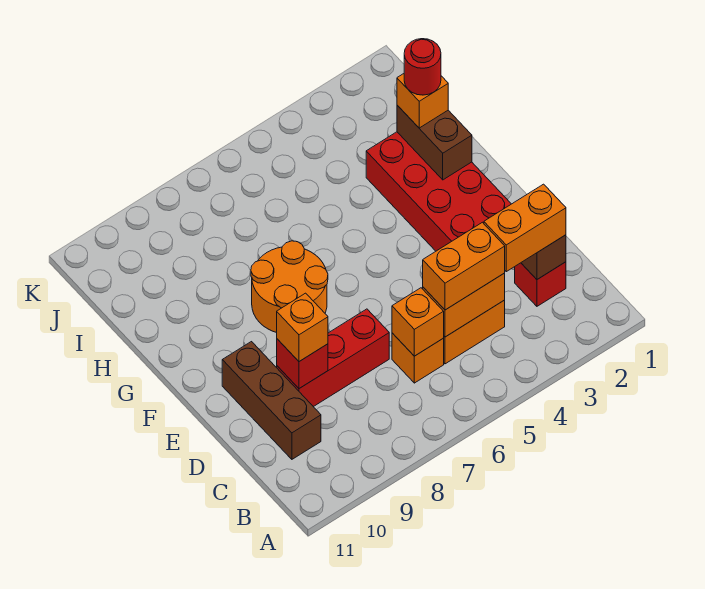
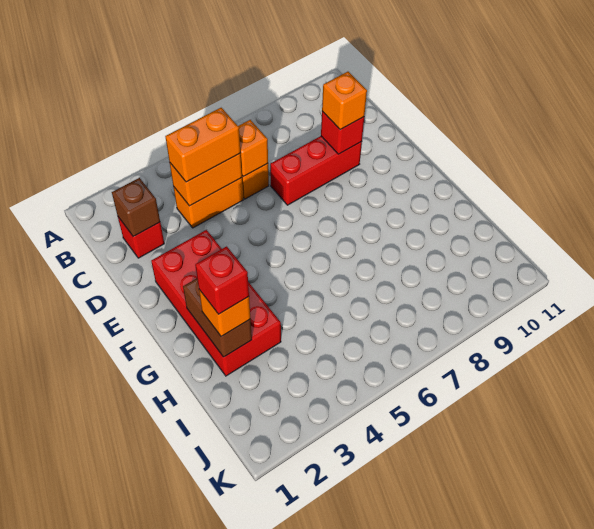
orange 1x2 brick [484,184,566,272] -> none
brown 1x3 brick [222,342,321,459] -> none
orange 2x2 round brick [251,241,328,333] -> none
red 1x1 round brick [404,39,441,95] -> red 1x1 brick [195,246,249,314]

